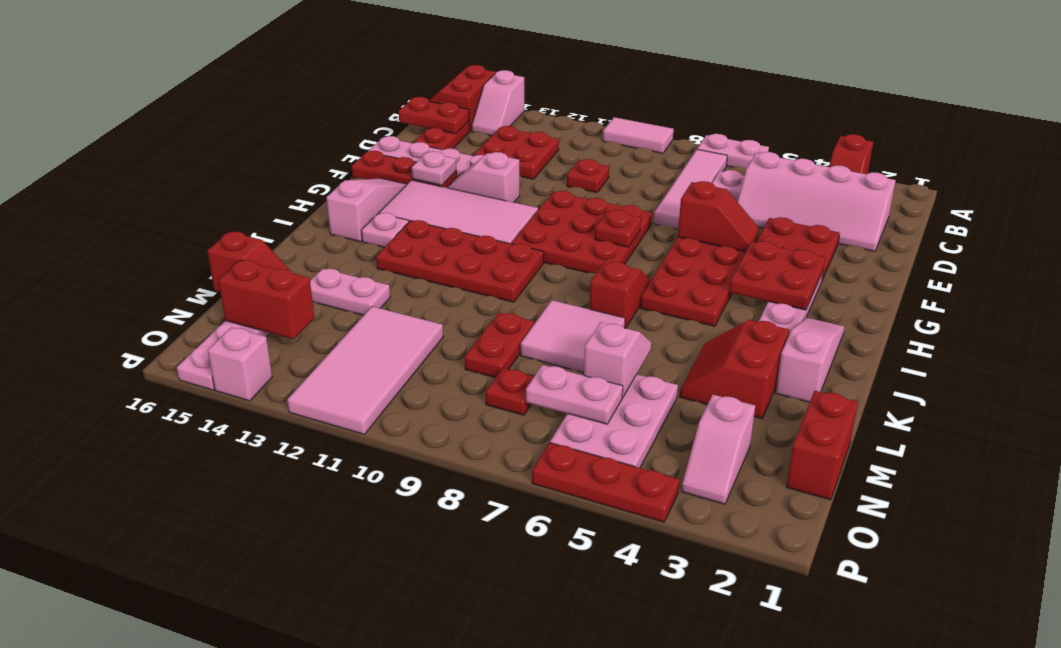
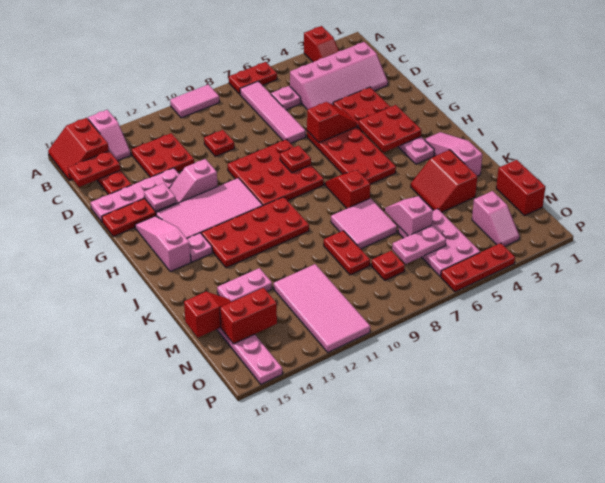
pink 1x2 plate [697,134,769,168] -> red 1x2 plate [229,62,277,94]
pink 1x1 brick [208,327,272,401] -> none

